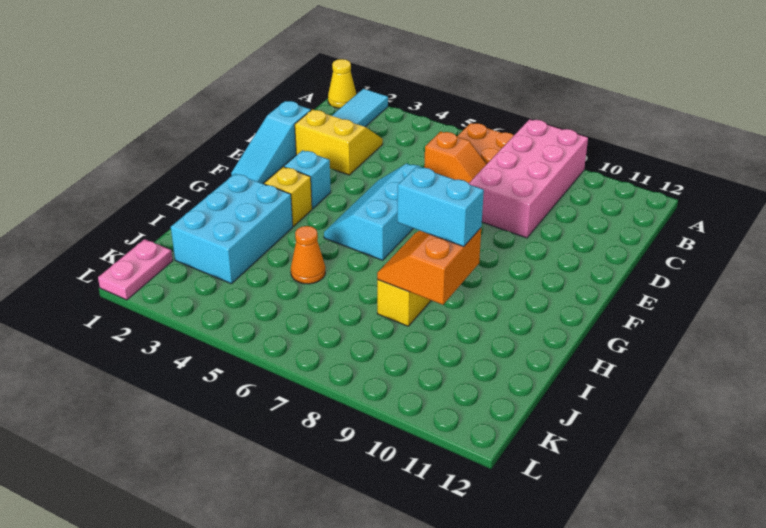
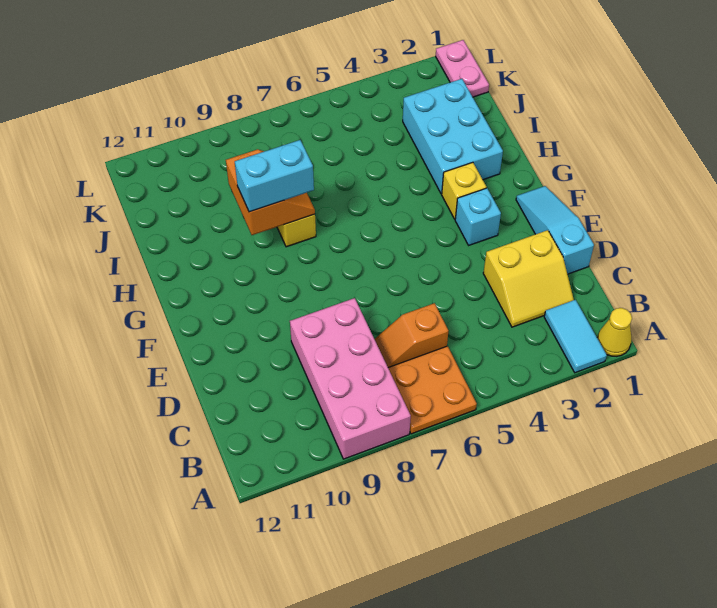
cyan 2x3 slope [324,164,422,260] -> none
orange 1x1 cone [291,226,325,284] -> none

